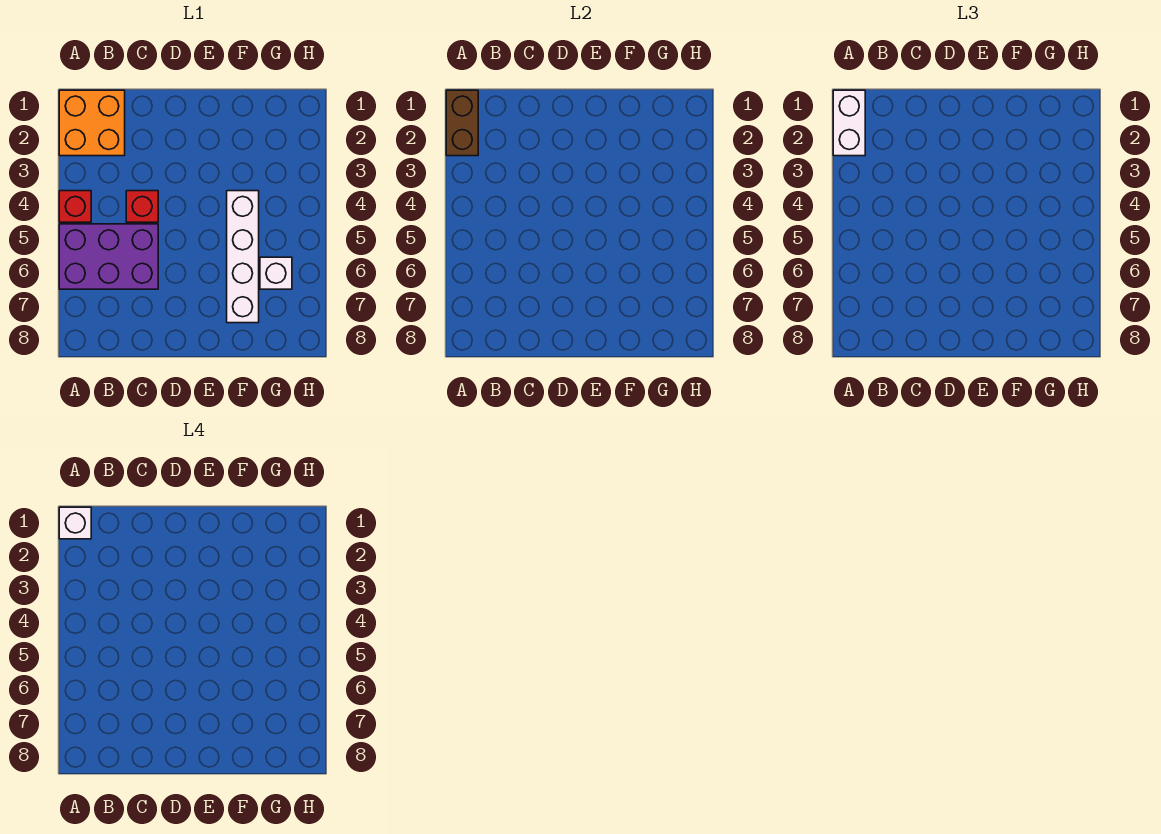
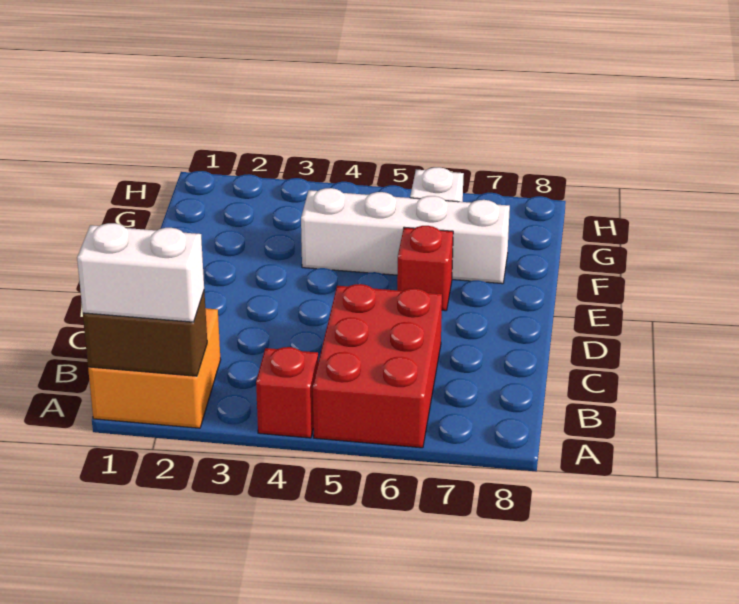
white 1x1 brick [59,507,91,539] -> none
purple 2x3 brick [59,224,158,289] -> red 2x3 brick [313,284,442,448]
red 1x1 brick [126,191,158,222] -> red 1x1 brick moved to [397,226,453,311]

